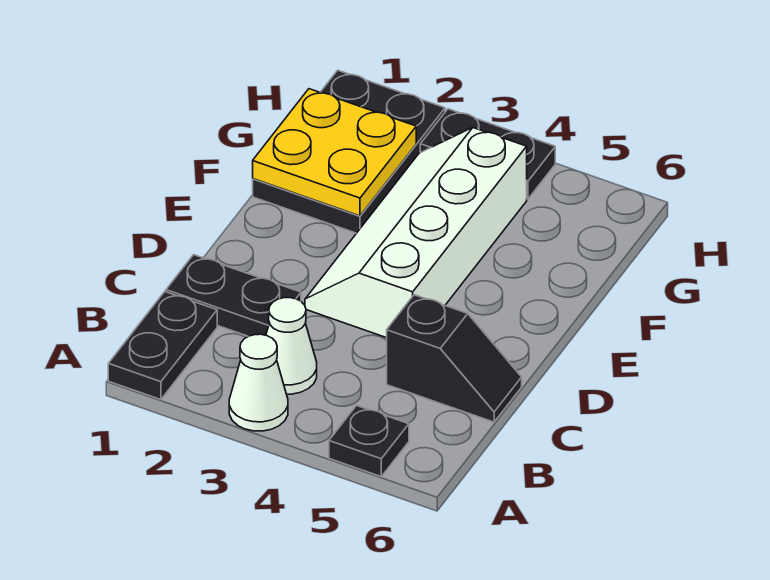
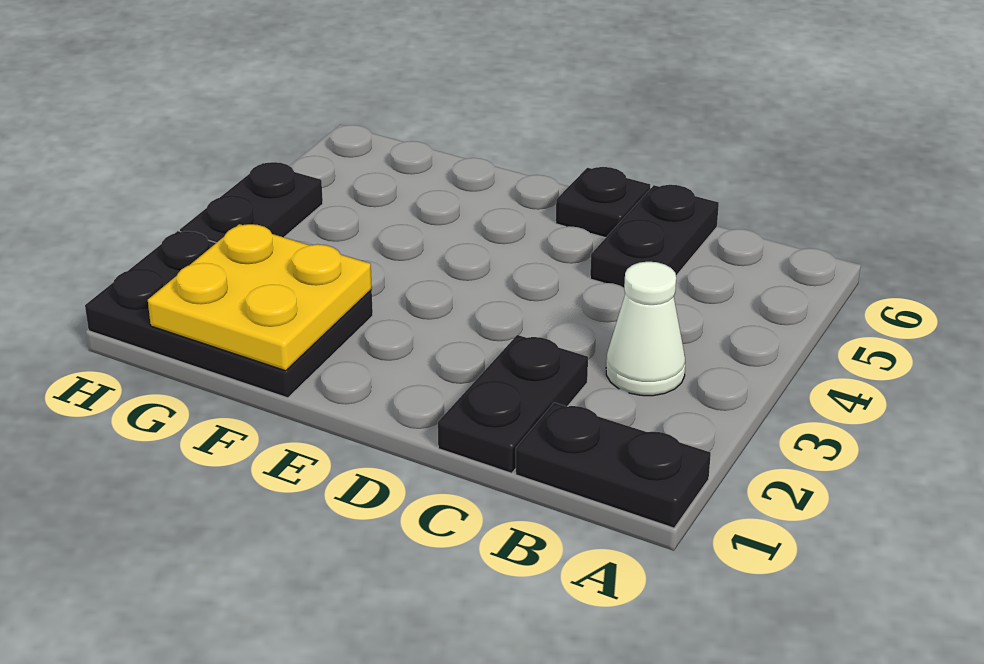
white 1x1 cone [229,334,288,431] -> none
black 1x1 plate [329,406,409,476] -> black 1x1 plate moved to [556,167,650,238]
black 1x2 slope [387,295,522,422] -> black 1x2 plate [590,185,719,287]
white 2x4 slope [305,128,527,338] -> none

